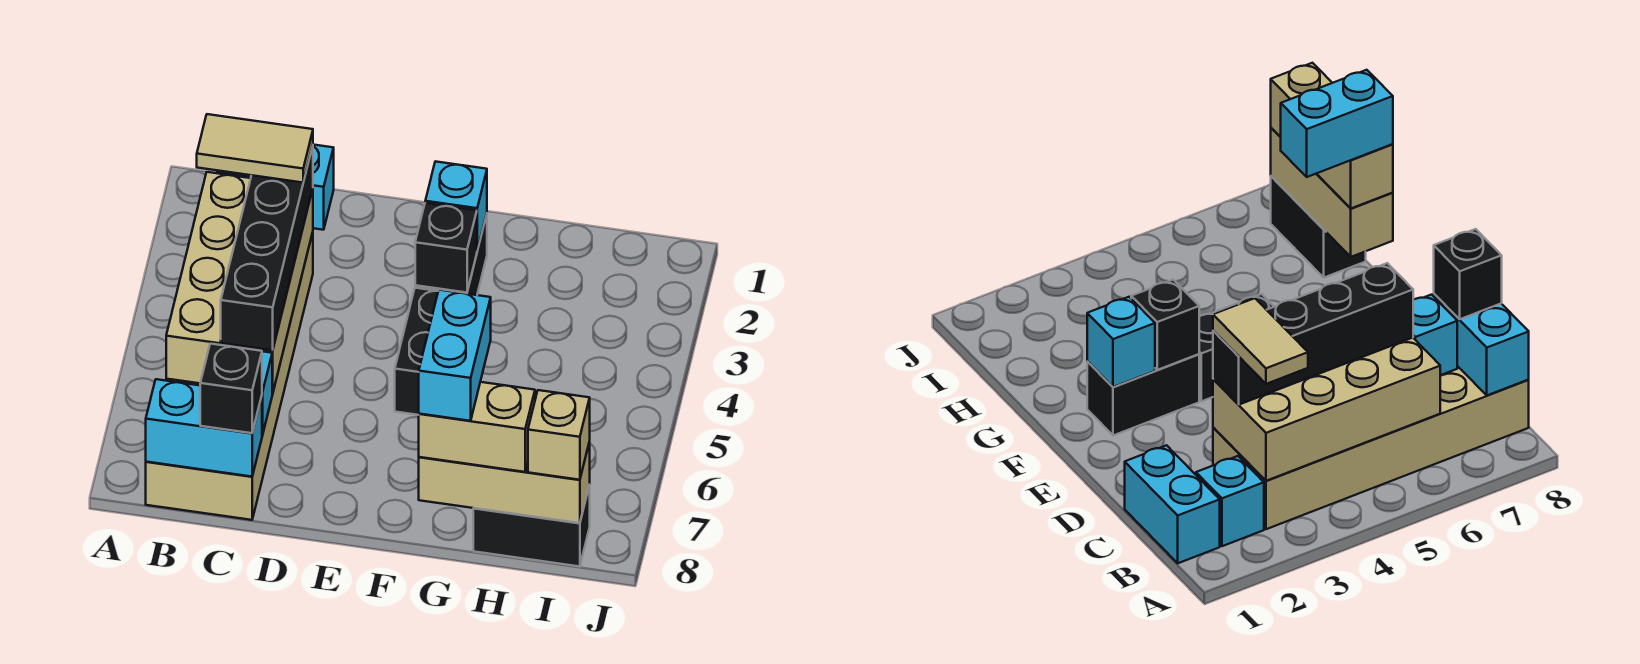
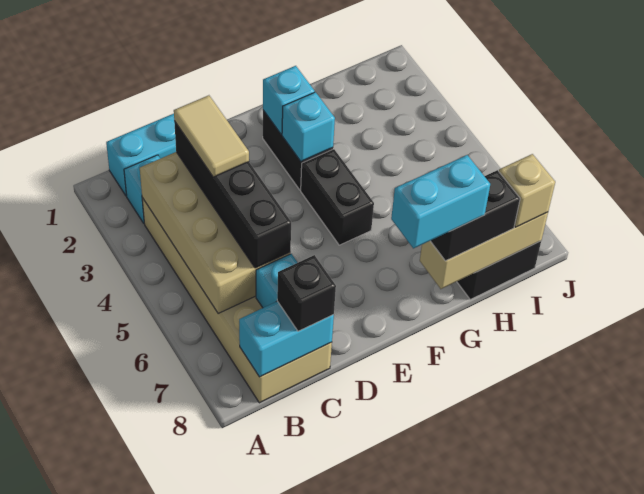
tan 1x2 tile [197,114,313,183] -> tan 1x2 tile turned to [174,95,249,177]
black 1x1 brick [415,203,477,293] -> cyan 1x1 brick [282,92,335,161]
cyan 1x2 brick [419,290,491,421] -> cyan 1x2 brick turned to [391,155,490,248]
tan 1x2 brick [419,382,535,472] -> black 1x2 brick [431,170,520,261]

